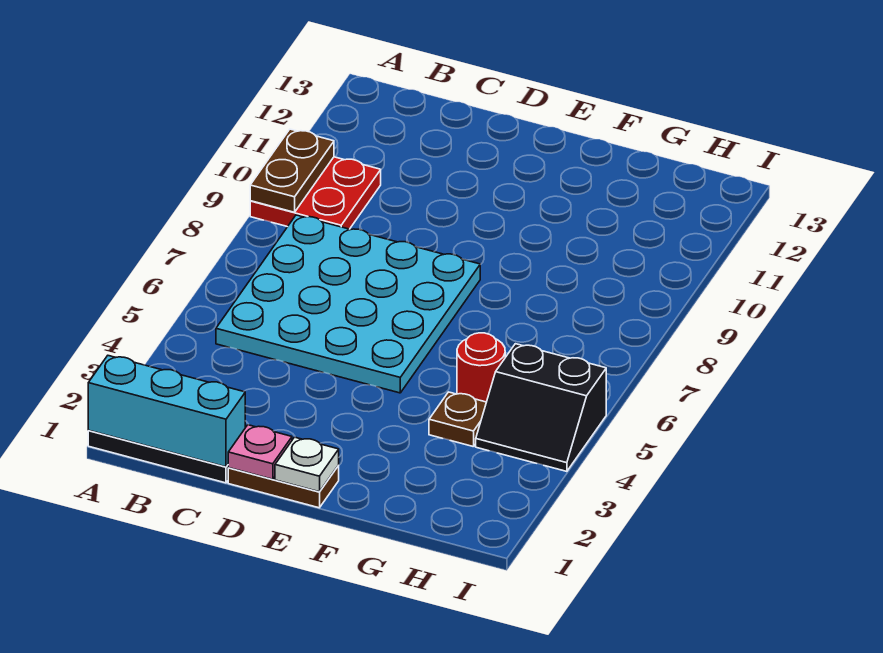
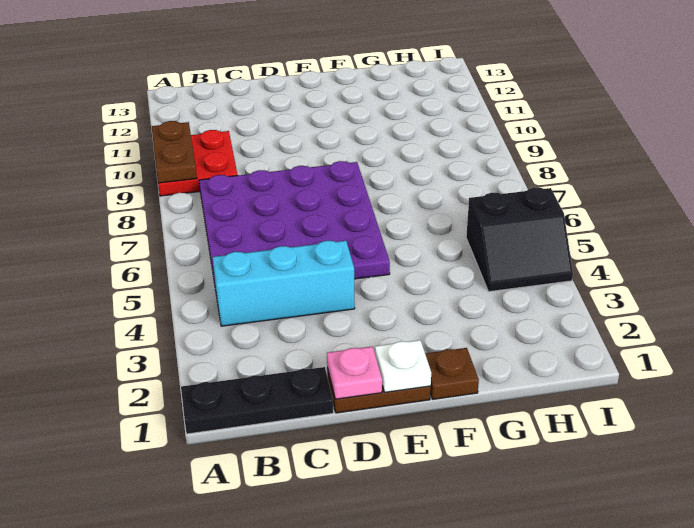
cyan 1x3 brick [88,356,245,467] -> cyan 1x3 brick moved to [213,241,355,326]
cyan 4x4 plate [216,215,480,393] -> purple 4x4 plate [199,161,390,290]
brown 1x1 plate [429,392,486,447] -> brown 1x1 plate moved to [425,348,479,399]
red 1x1 round brick [457,333,505,402] -> none

